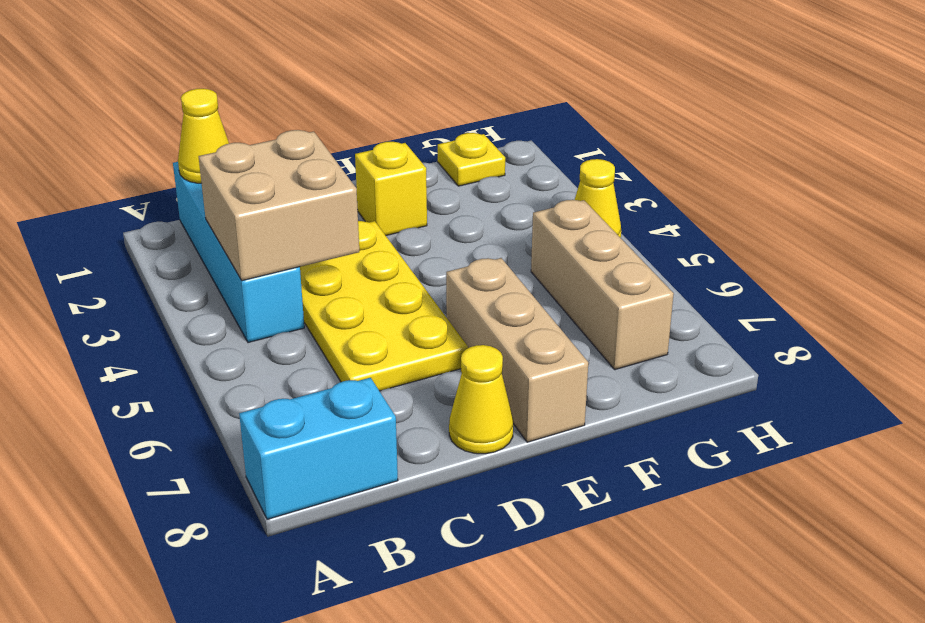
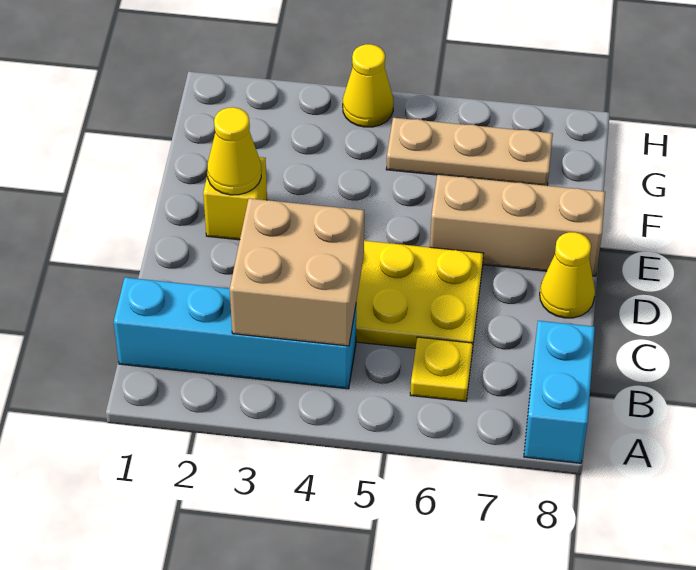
yellow 1x1 cone [178,89,229,183] -> yellow 1x1 cone moved to [207,107,261,195]
yellow 1x1 plate [438,133,505,186] -> yellow 1x1 plate moved to [410,337,473,401]
tan 1x3 brick [531,200,674,370] -> tan 1x3 plate [386,118,553,186]

